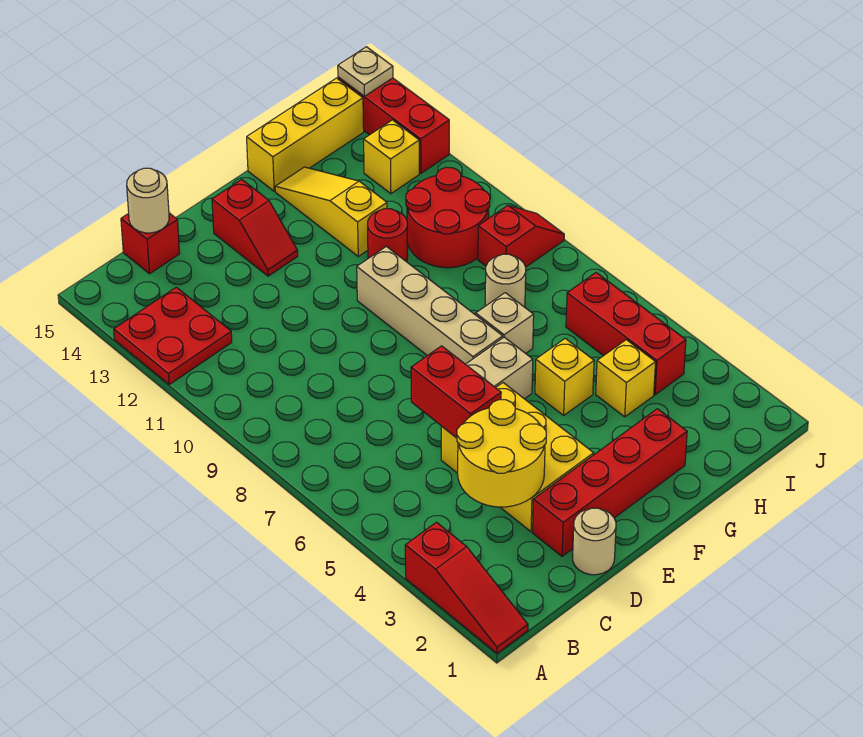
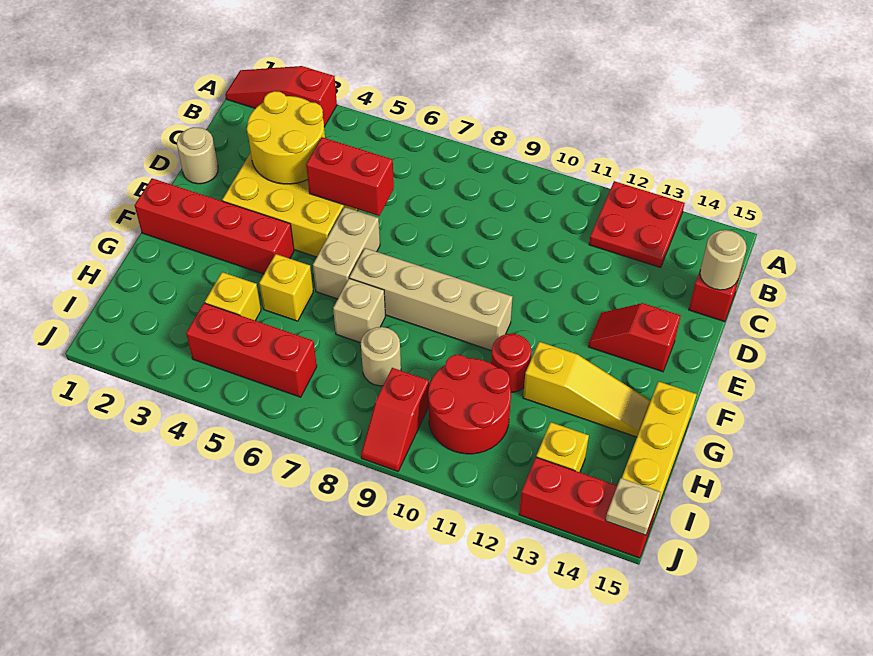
red 1x4 brick [533,409,687,556] -> red 1x4 brick turned to [135,178,294,274]

